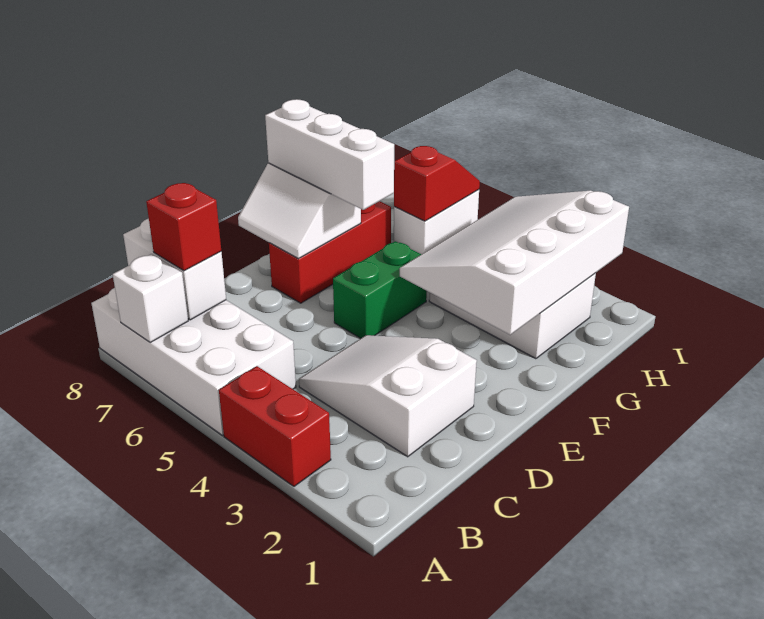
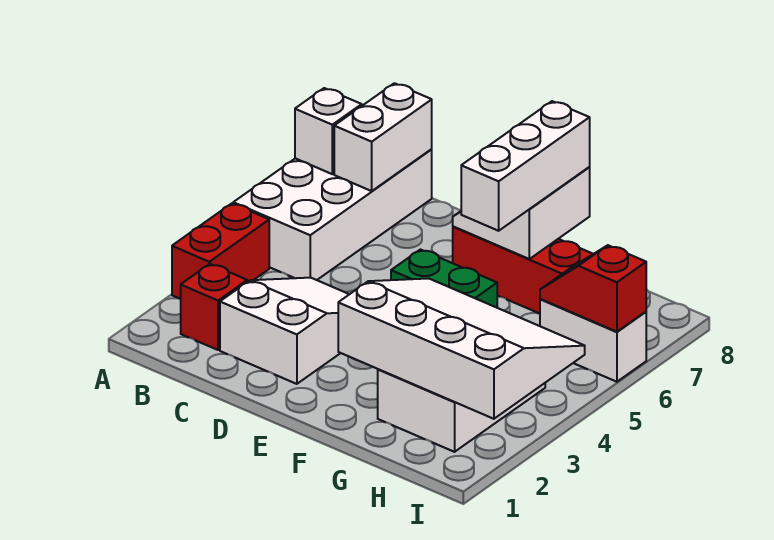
red 1x1 brick [146,183,221,271] -> red 1x1 brick moved to [181,264,247,350]
red 1x2 slope [394,146,480,221] -> red 1x2 slope turned to [540,245,646,332]

